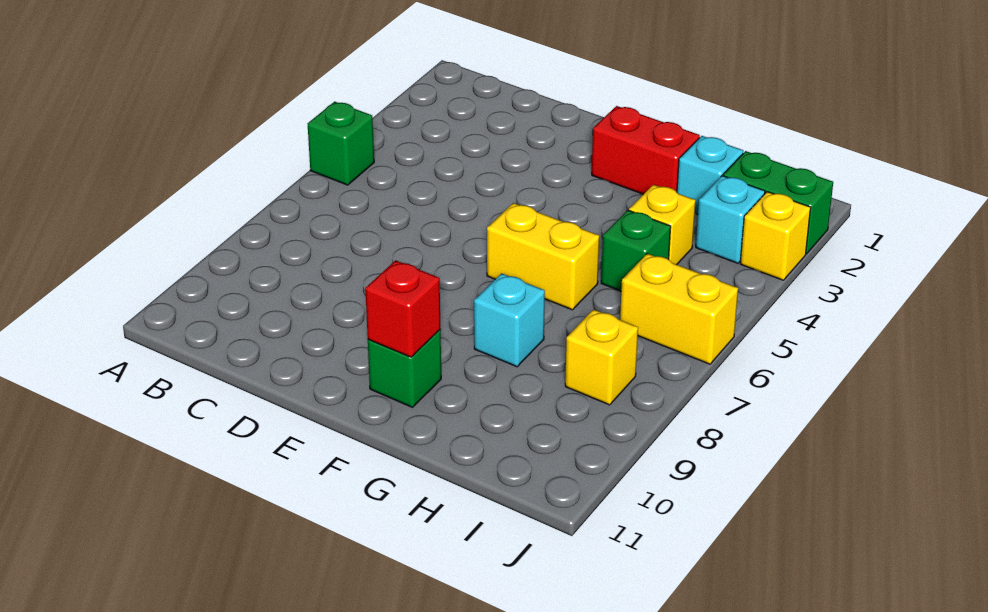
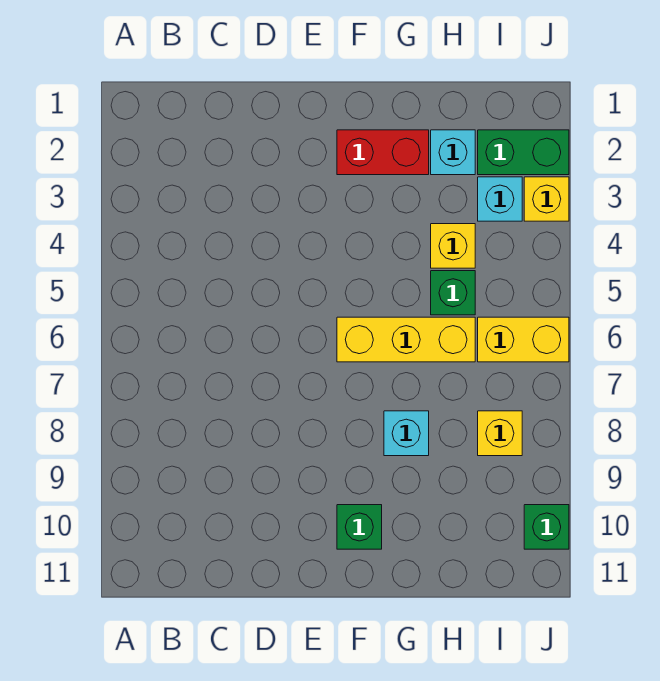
green 1x1 brick [308,102,374,185] -> green 1x1 brick moved to [524,505,569,549]
yellow 1x2 brick [487,203,599,310] -> yellow 1x3 brick [337,317,475,362]
red 1x1 brick [365,260,441,357] -> none

